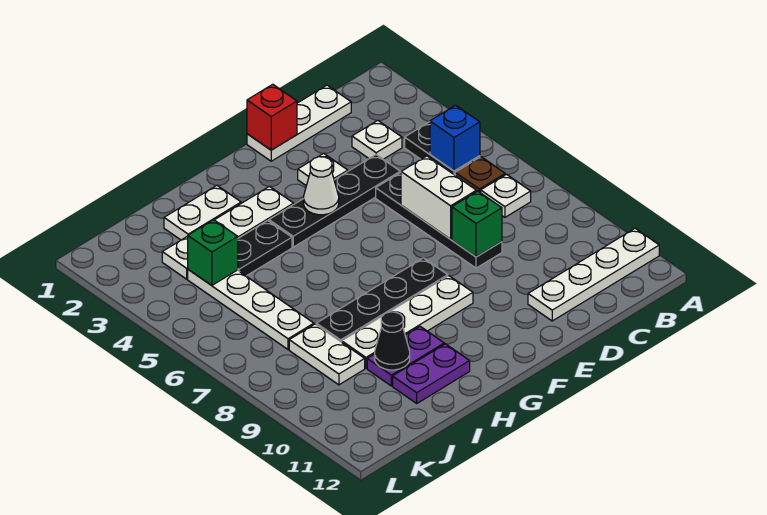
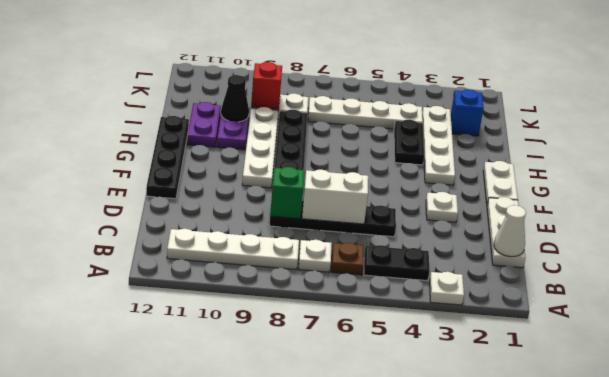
white 1x4 plate [528,228,659,321] -> white 1x4 plate turned to [167,229,299,269]
blue 1x1 brick [430,105,480,171] -> blue 1x1 brick moved to [451,89,484,136]
white 1x1 plate [352,120,402,159] -> white 1x1 plate moved to [430,272,464,305]
black 1x4 plate [269,155,400,247] -> black 1x4 plate moved to [146,116,189,199]
red 1x1 brick [247,84,297,150] -> red 1x1 brick moved to [251,62,282,109]
white 1x1 cone [304,157,339,215] -> white 1x1 cone moved to [494,205,526,257]
white 1x2 plate [164,185,241,240] -> white 1x2 plate moved to [483,161,518,204]
green 1x1 brick [188,220,238,285] -> none

